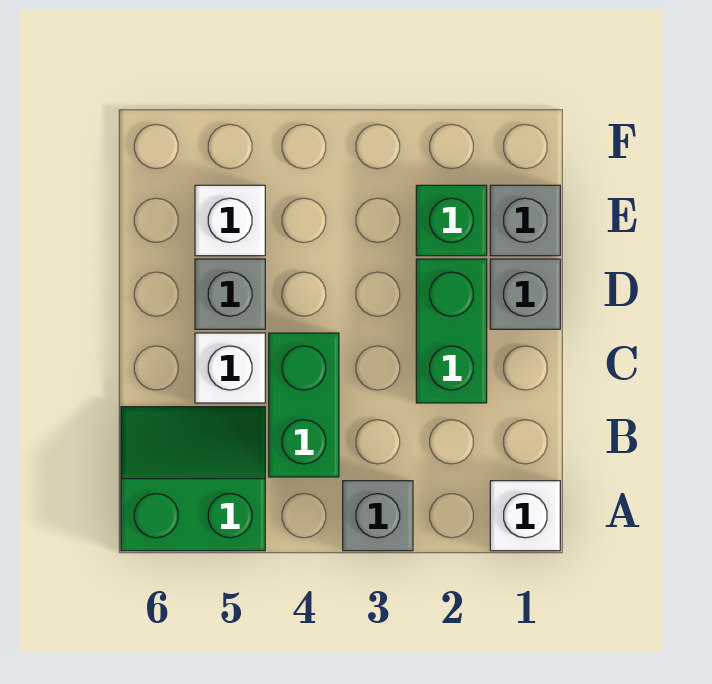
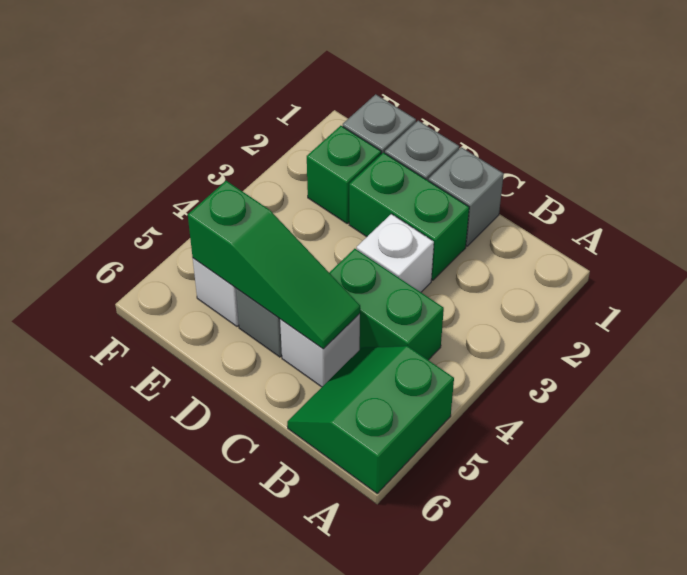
white 1x1 brick [490,481,560,551] -> white 1x1 brick moved to [357,214,434,292]
grey 1x1 brick [343,481,413,551] -> grey 1x1 brick moved to [428,147,504,246]
none -> green 1x3 slope [188,181,360,349]

